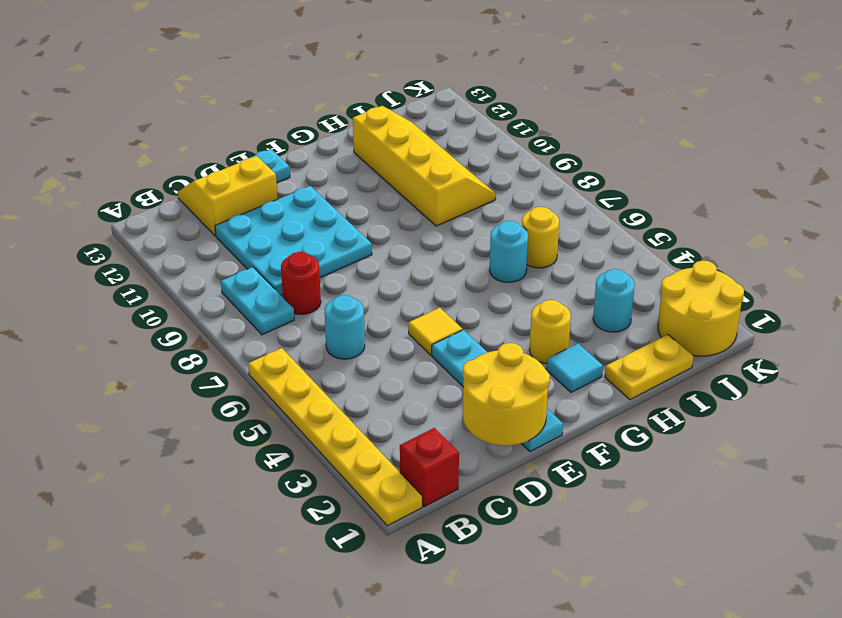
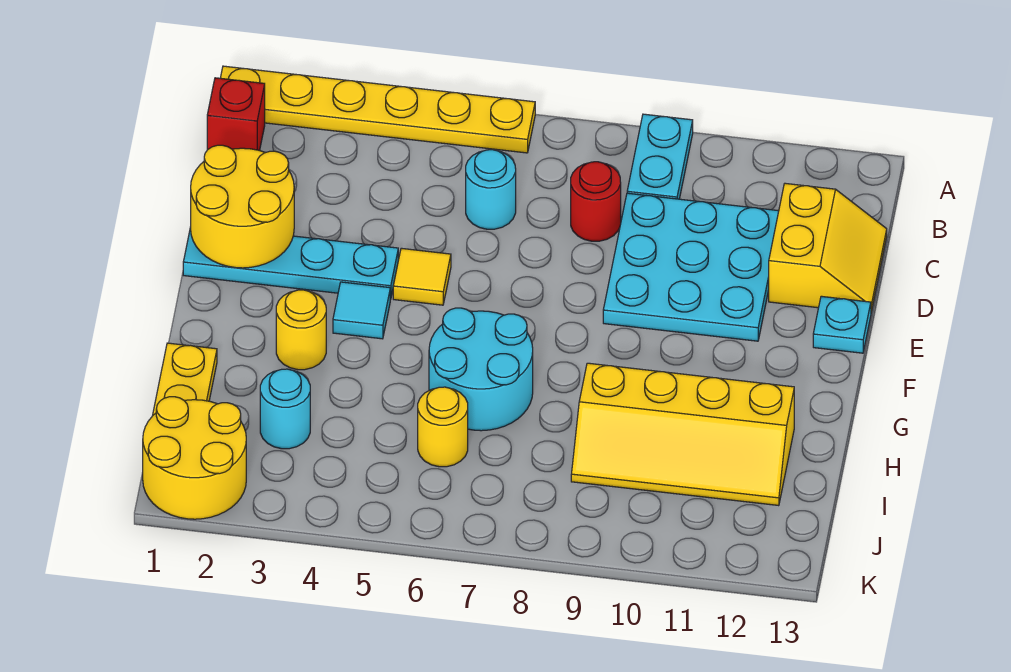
cyan 1x2 plate [221,267,294,335] -> cyan 1x2 plate turned to [627,114,693,199]
cyan 1x1 tile [547,344,603,392] -> cyan 1x1 tile moved to [333,282,390,339]
cyan 1x1 round brick [490,221,528,282] -> cyan 2x2 round brick [429,308,533,431]

